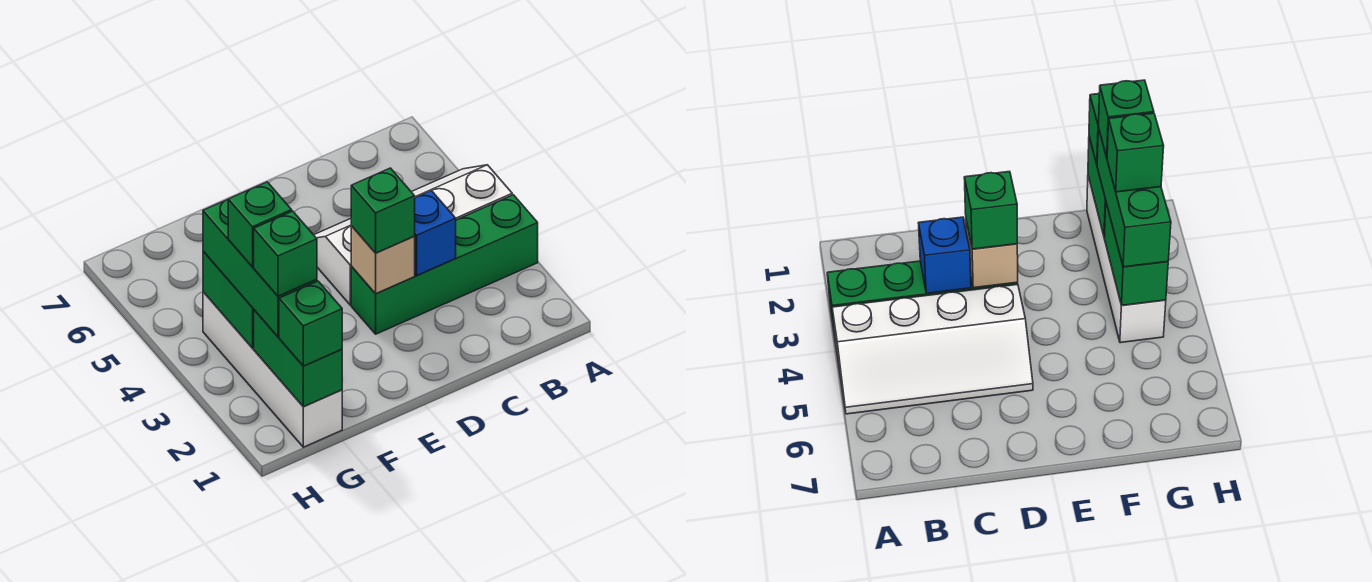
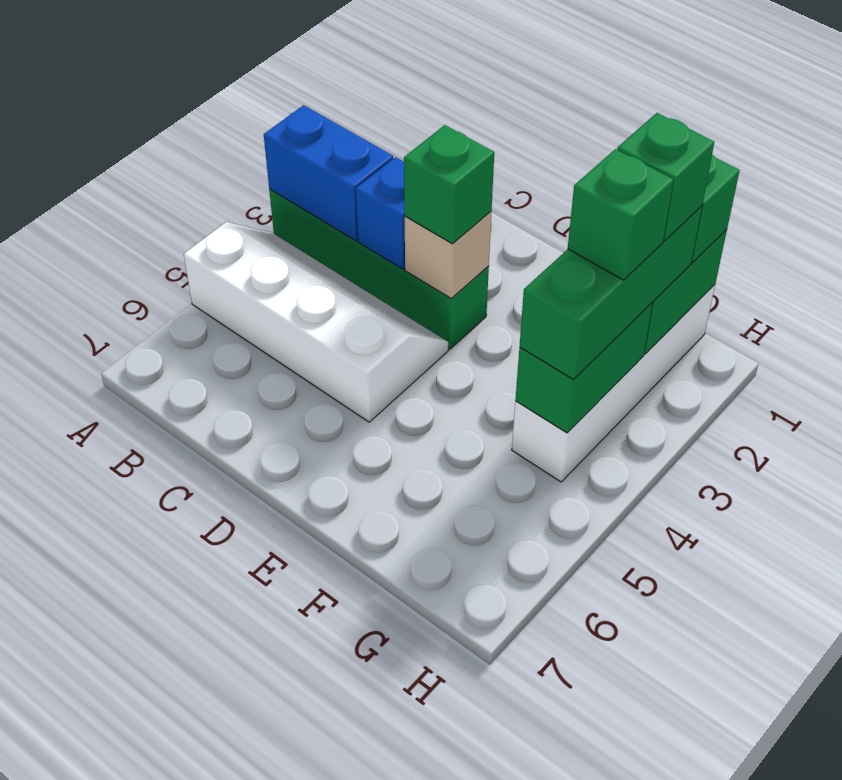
none -> blue 1x2 brick [264,105,393,241]
white 2x4 slope [314,165,512,305] -> white 2x4 slope turned to [184,222,448,422]

